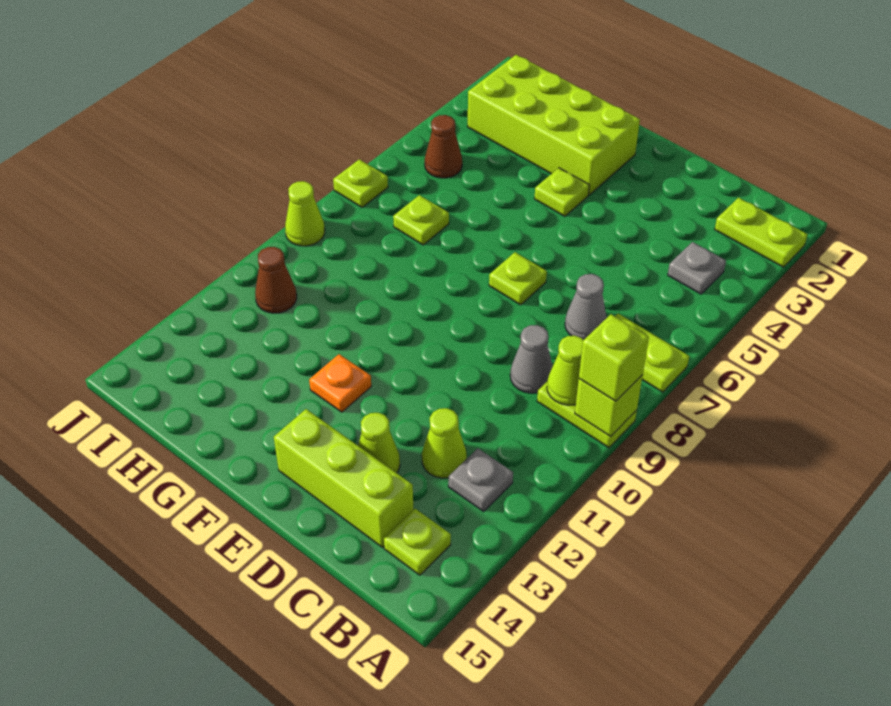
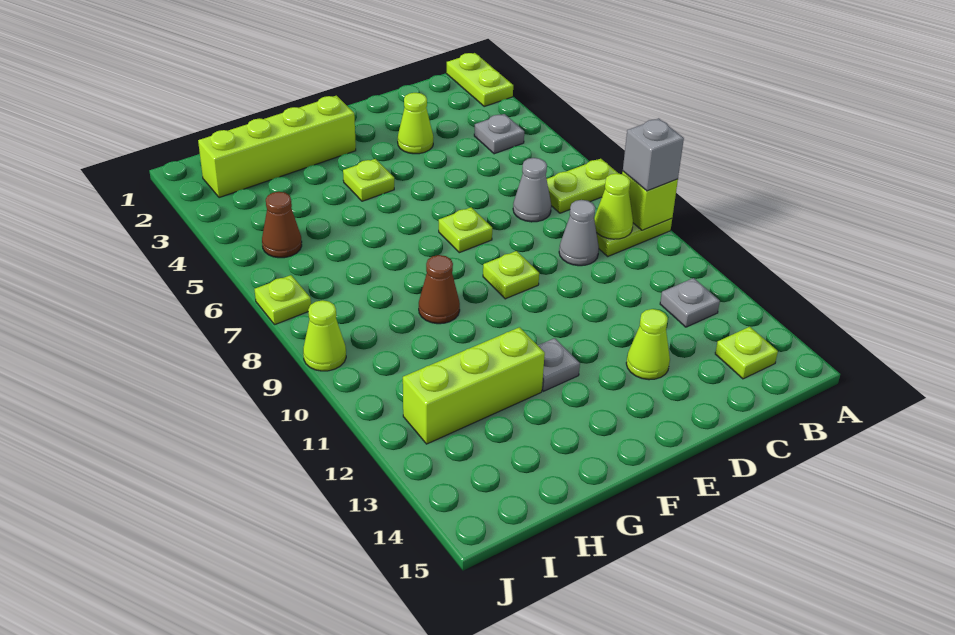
lime 1x2 plate [715,198,808,267] -> lime 1x2 plate turned to [446,53,513,106]
lime 1x1 brick [579,314,649,401] -> grey 1x1 brick [623,118,684,191]
lime 1x1 cone [422,408,467,478] -> lime 1x1 cone moved to [398,93,433,154]
lime 1x3 brick [274,409,413,547] -> lime 1x3 brick moved to [403,327,545,444]
lime 2x4 brick [468,55,640,195] -> lime 1x4 brick [198,96,356,198]
orange 1x1 plate [309,354,371,412] -> grey 1x1 plate [538,338,580,391]
lime 1x1 plate [393,195,449,245] -> lime 1x1 plate moved to [483,251,539,299]
brown 1x1 cone [255,247,297,313] -> brown 1x1 cone moved to [419,255,460,324]

